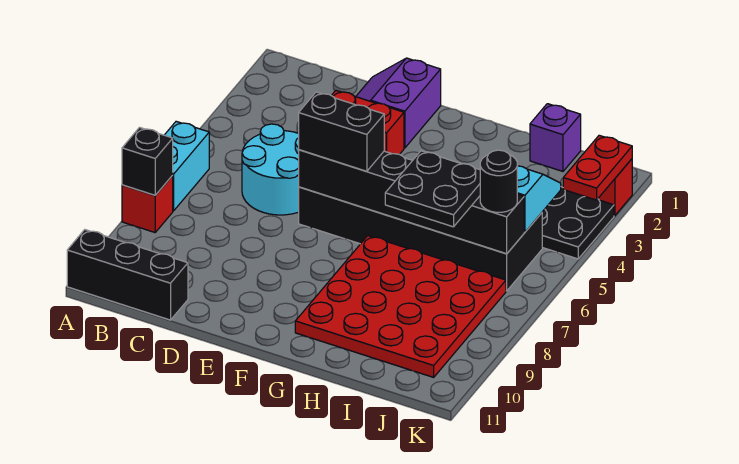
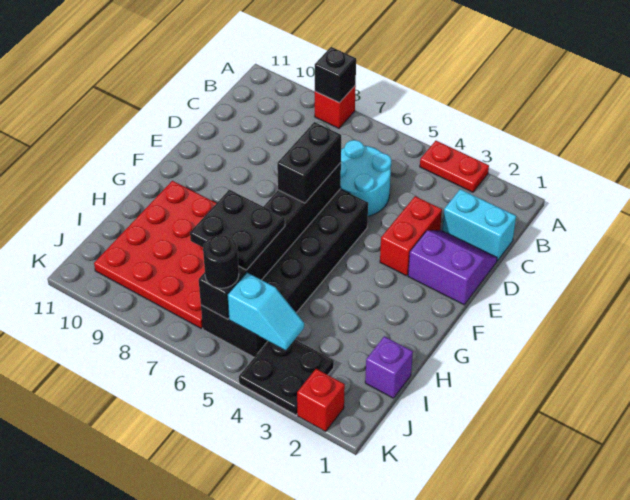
cyan 1x2 brick [165,121,209,211] -> cyan 1x2 brick moved to [442,189,516,261]
black 1x3 brick [67,230,188,320] -> none
red 1x2 plate [563,135,632,200] -> red 1x2 plate moved to [420,141,489,192]

